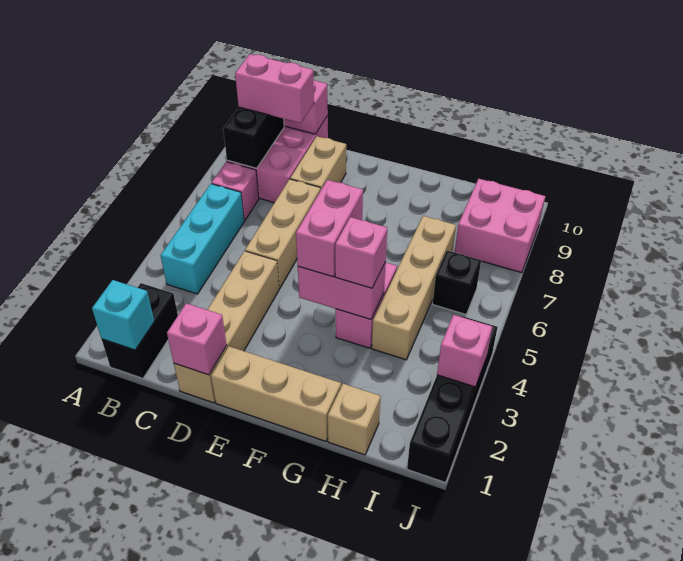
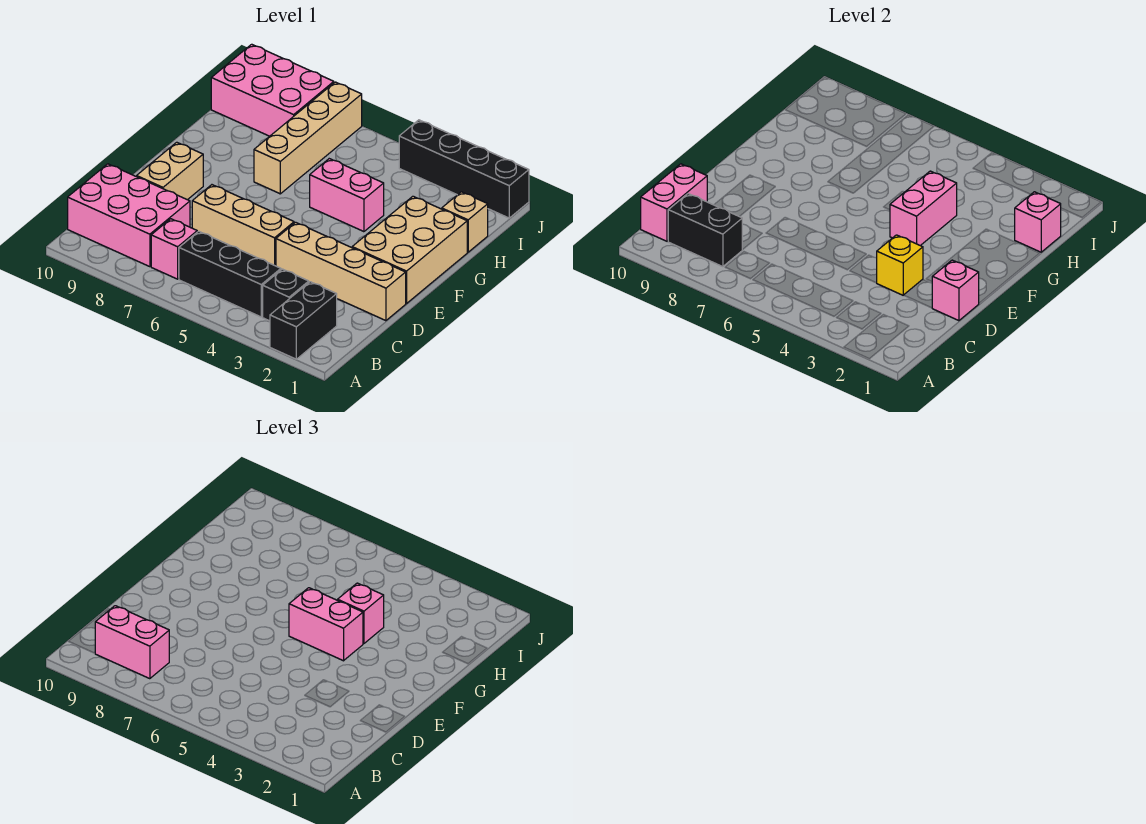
black 1x2 brick [102,283,178,378] -> black 1x2 brick turned to [270,282,337,359]
cyan 1x1 brick [92,280,154,350] -> none
cyan 1x3 brick [161,184,244,294] -> black 1x3 brick [179,231,281,317]
pink 1x2 brick [235,54,314,123] -> pink 1x2 brick turned to [95,606,169,679]
none -> yellow 1x1 brick [877,235,923,295]
tan 1x2 brick [290,136,346,191] -> tan 1x2 brick turned to [137,142,203,200]
tan 1x3 brick [211,346,341,441] -> tan 2x3 brick [352,196,467,304]
tan 1x4 brick [372,216,456,360] -> tan 1x4 brick turned to [254,82,362,194]
black 1x1 brick [433,251,481,314] -> black 1x1 brick moved to [263,269,309,321]
pink 2x2 brick [455,179,545,273] -> pink 2x3 brick [211,44,334,136]
pink 1x1 brick [437,315,492,387] -> pink 1x1 brick moved to [1015,192,1061,252]

